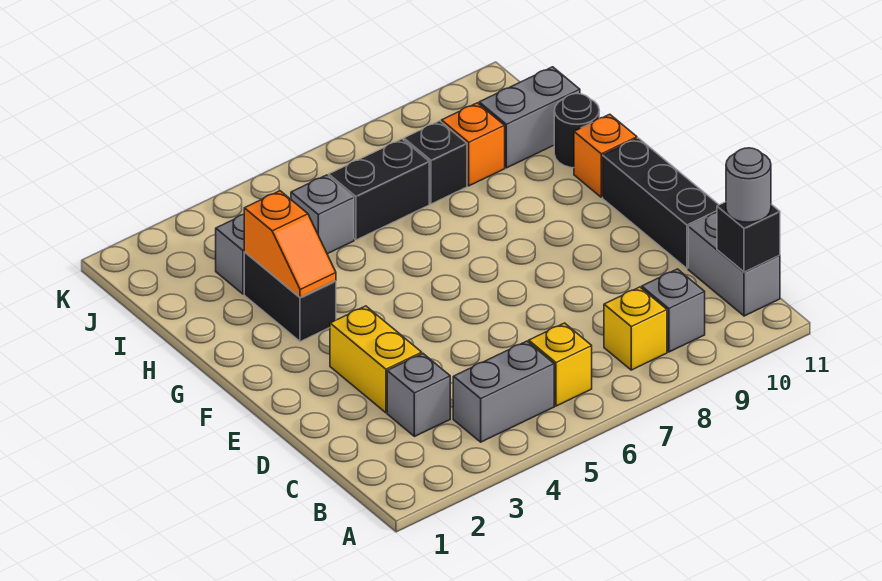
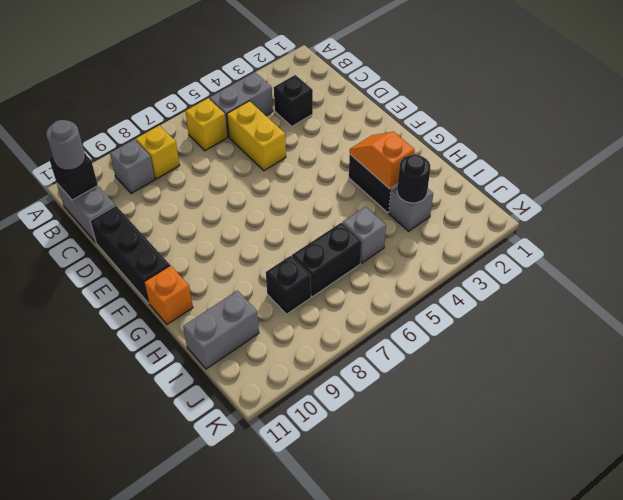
grey 1x1 brick [387,354,450,437] -> black 1x1 brick [274,75,313,126]
yellow 1x2 brick [330,306,422,413] -> yellow 1x2 brick moved to [227,101,286,171]
black 1x1 round brick [554,94,599,168] -> black 1x1 round brick moved to [397,155,430,203]
orange 1x1 brick [442,103,505,186] -> none

